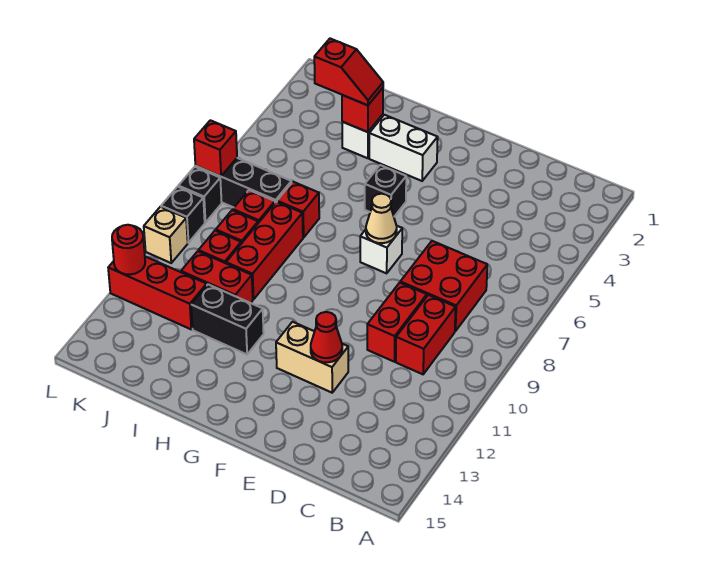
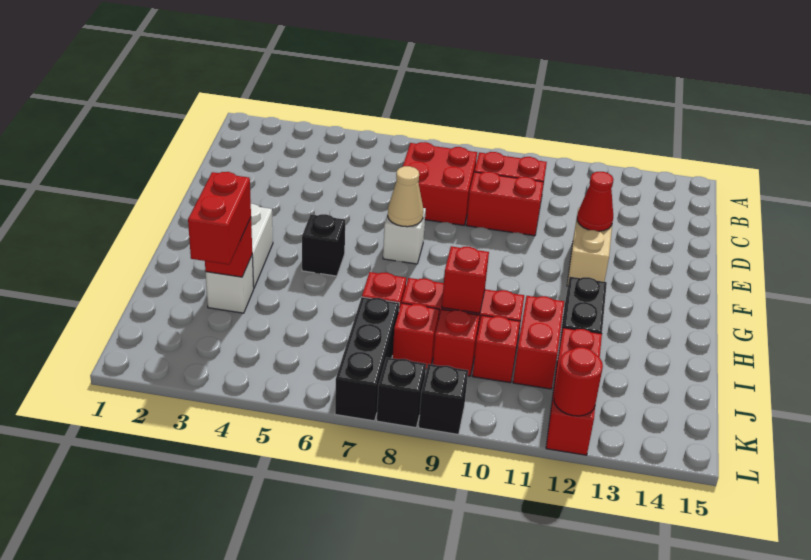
red 1x2 slope [314,39,383,105] -> red 1x2 brick [188,172,251,264]
red 1x1 brick [194,120,237,176] -> red 1x1 brick moved to [442,246,489,313]
tan 1x1 brick [144,207,188,263] -> none

